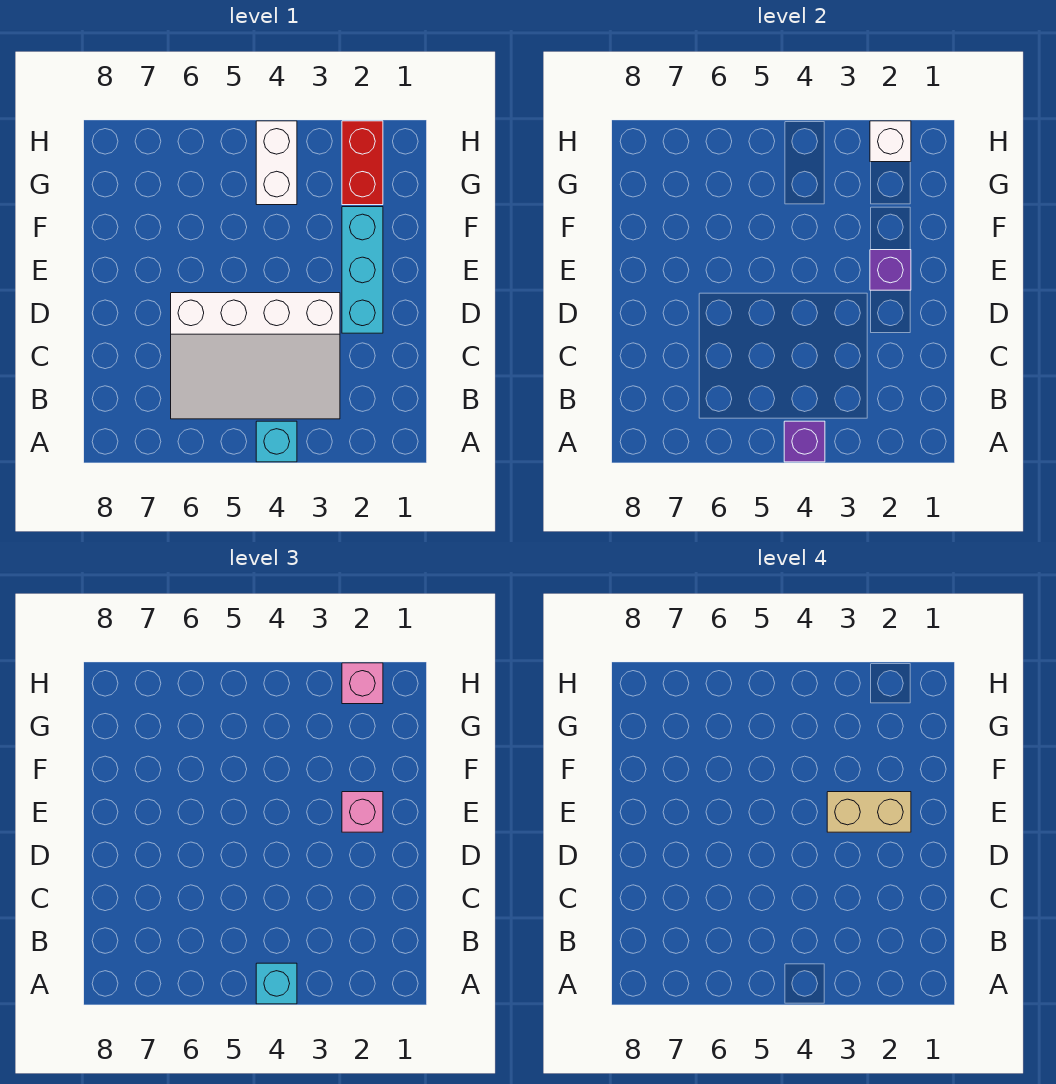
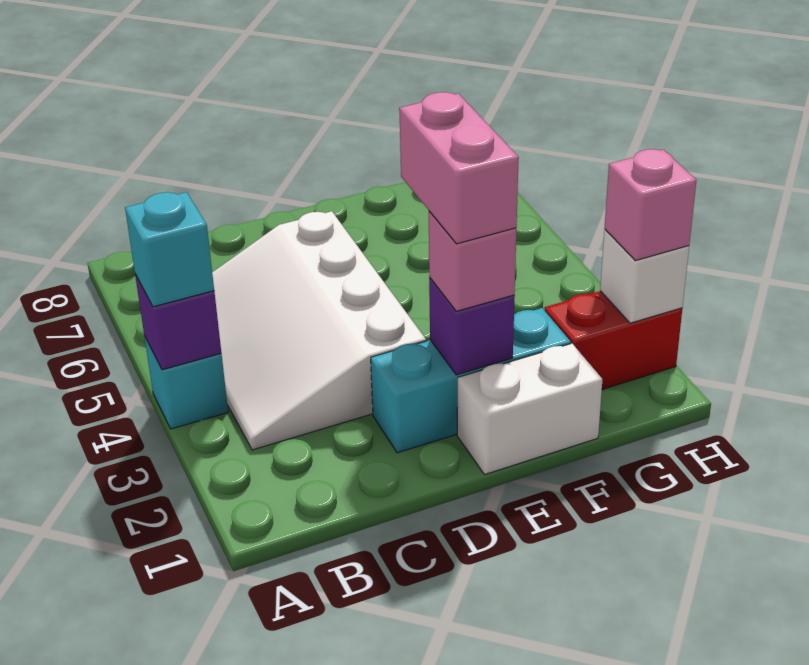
tan 1x2 brick [827,792,911,832] -> pink 1x2 brick [399,92,519,244]
white 1x2 brick [256,121,297,205] -> white 1x2 brick moved to [457,343,603,475]

